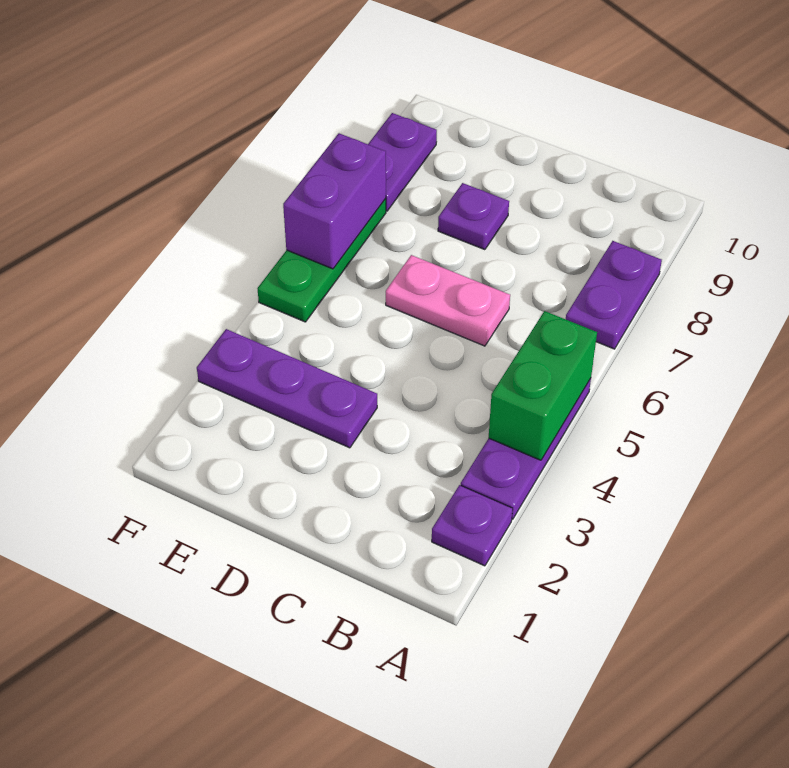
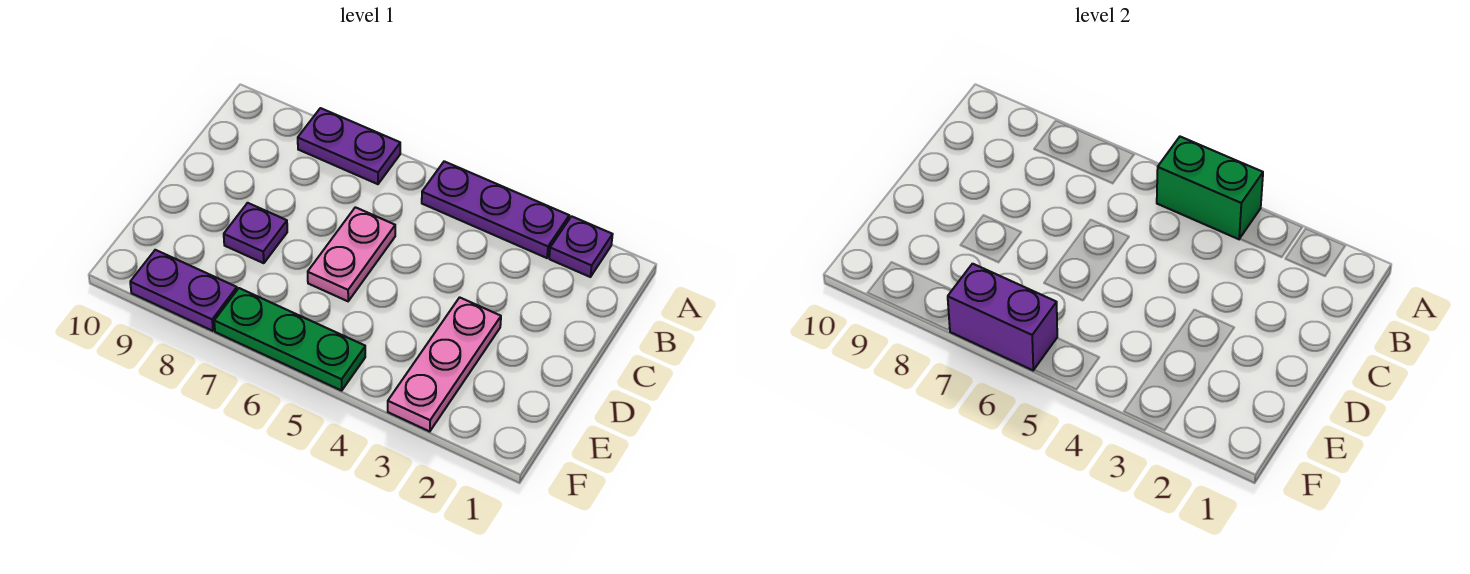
purple 1x3 plate [197,329,377,448] -> pink 1x3 plate [388,297,501,432]

